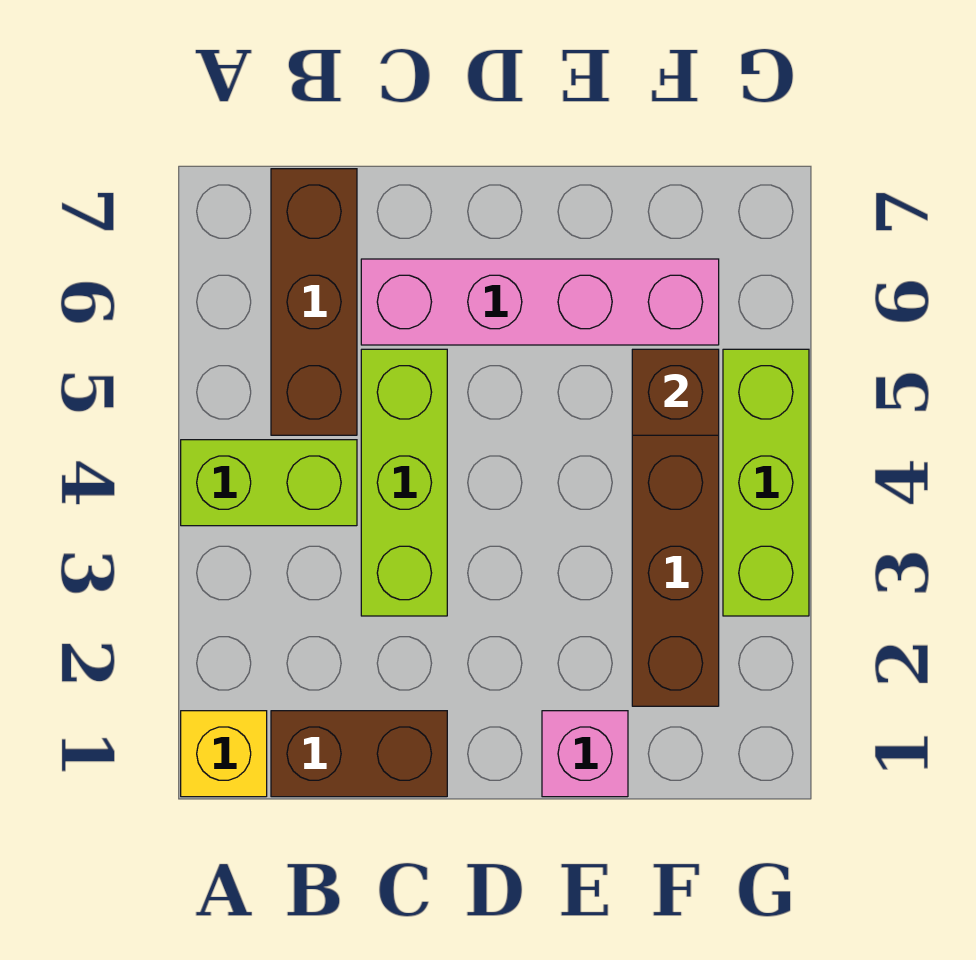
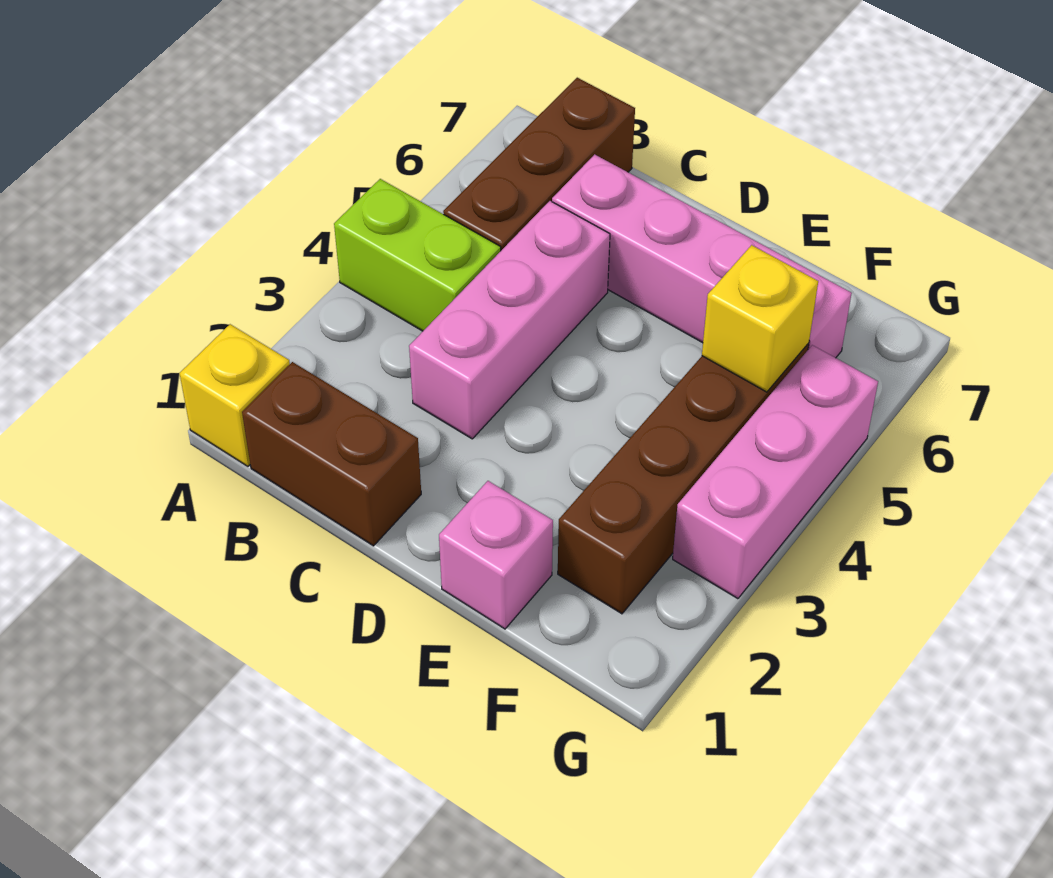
lime 1x3 brick [361,349,447,616] -> pink 1x3 brick [409,201,610,439]
brown 1x1 brick [632,349,719,435] -> yellow 1x1 brick [702,245,818,392]
lime 1x3 brick [723,349,809,616] -> pink 1x3 brick [673,345,878,599]

